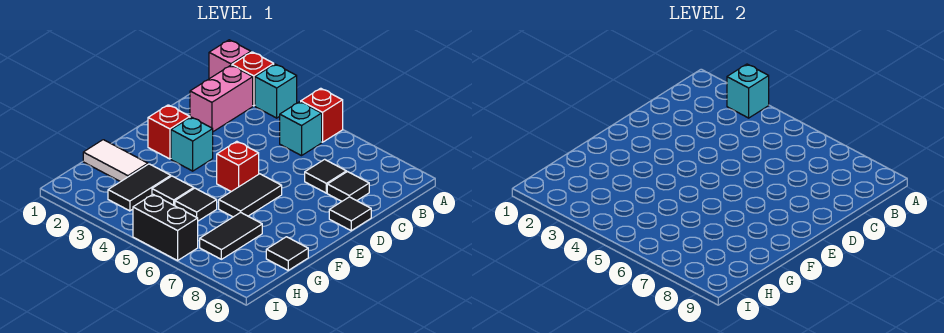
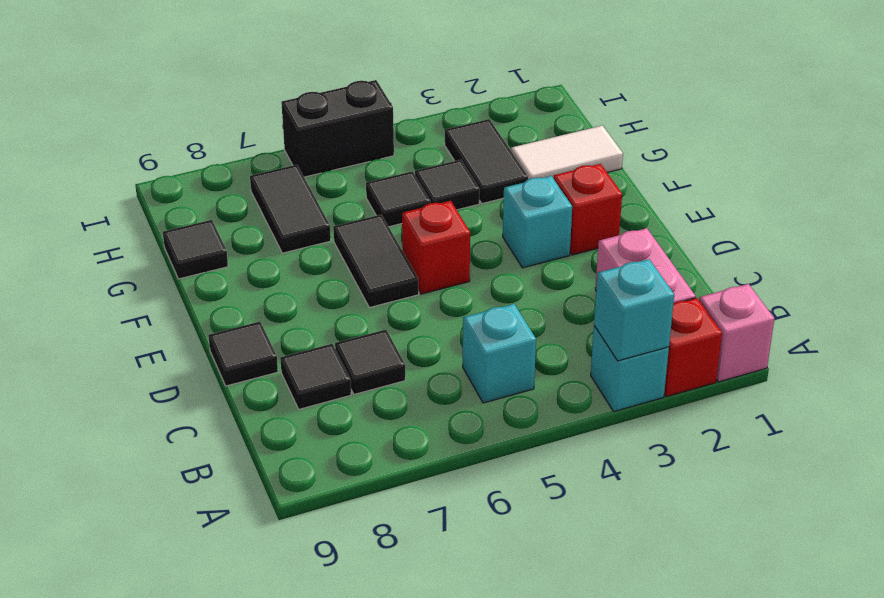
red 1x1 brick [301,88,343,142] -> none

